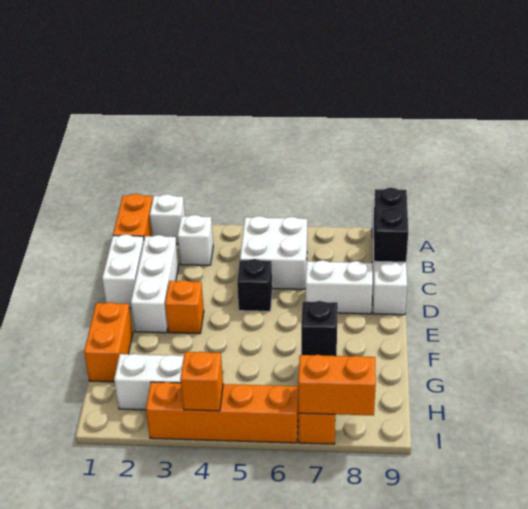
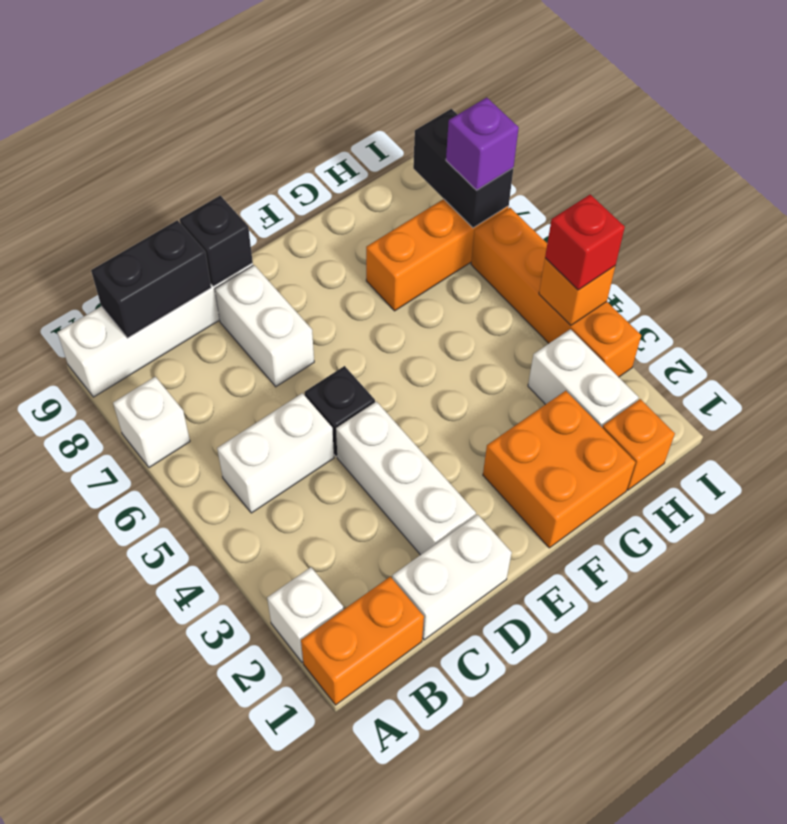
white 1x1 brick [177,215,213,265] -> white 1x1 brick moved to [113,377,190,468]
white 2x2 brick [240,216,307,289] -> white 1x2 brick [217,393,334,513]
white 1x3 brick [131,235,179,333] -> white 1x3 brick turned to [336,402,476,555]
orange 1x1 brick [165,280,204,334] -> orange 1x1 brick moved to [602,399,675,490]
orange 1x2 brick [84,302,133,382] -> orange 2x2 brick [483,391,635,548]
black 1x1 brick [301,301,338,356] -> black 1x1 brick moved to [180,196,253,287]
none -> red 1x1 brick [545,194,625,290]
orange 1x2 brick [298,355,376,416] -> black 1x2 brick [413,109,513,228]
none -> purple 1x1 brick [446,97,519,190]

